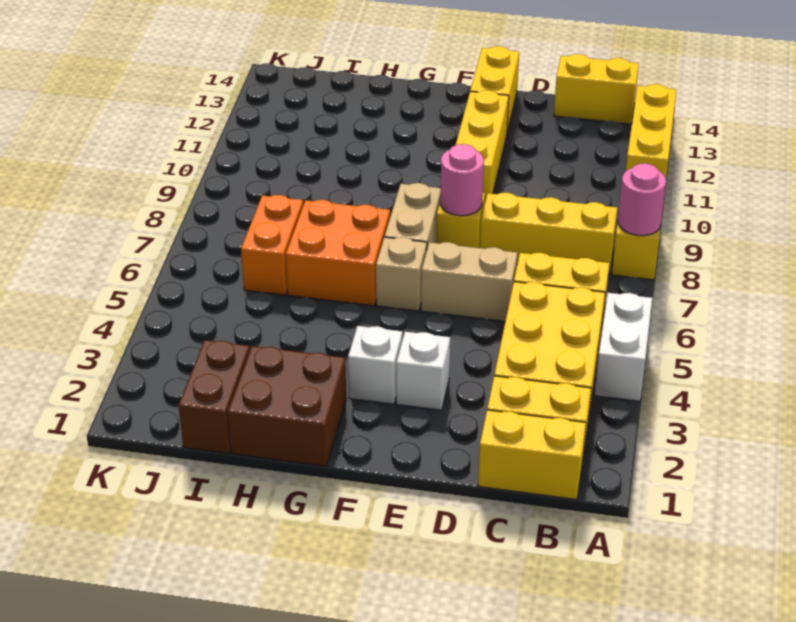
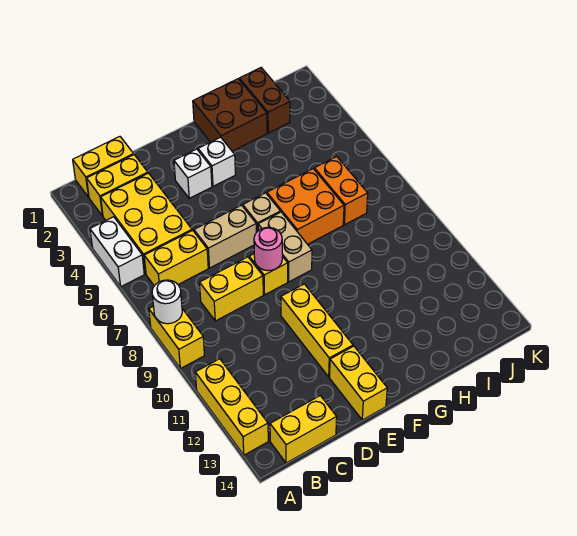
pink 1x1 round brick [618,163,666,236] -> white 1x1 round brick [152,280,182,324]
yellow 1x3 brick [480,193,617,275] -> yellow 1x2 brick [200,257,263,321]

